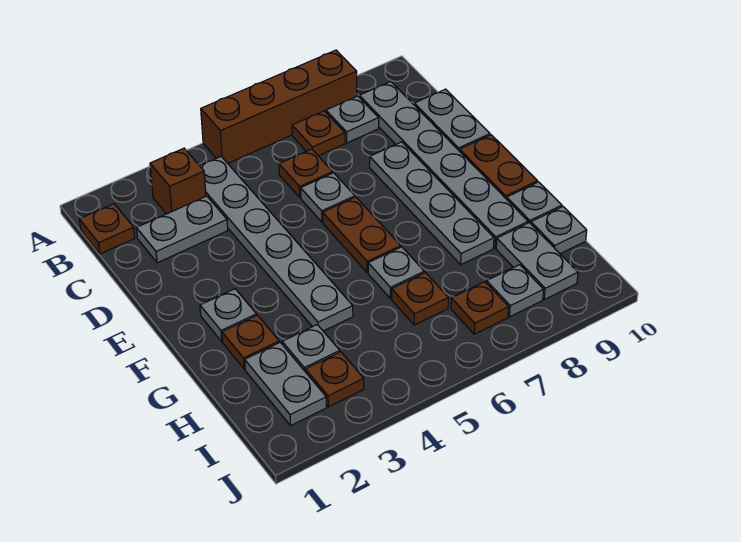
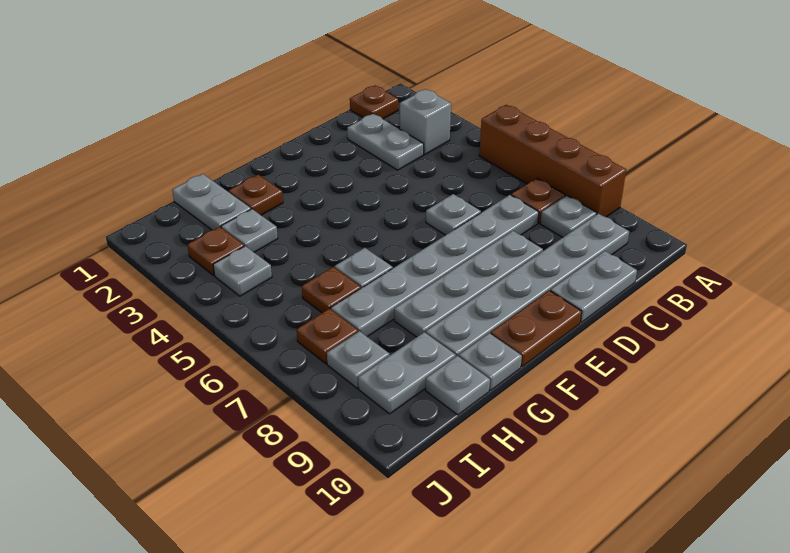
brown 1x1 brick [150,148,206,214] -> grey 1x1 brick [400,89,451,154]
grey 1x6 plate [200,157,353,331] -> grey 1x6 plate moved to [331,195,539,337]
brown 1x1 plate [279,149,333,198] -> none
brown 1x2 plate [323,197,401,273] -> none
grey 1x1 plate [200,289,257,342] -> grey 1x1 plate moved to [213,246,272,296]
grey 1x2 plate [245,342,326,426] -> grey 1x2 plate turned to [172,174,251,230]

